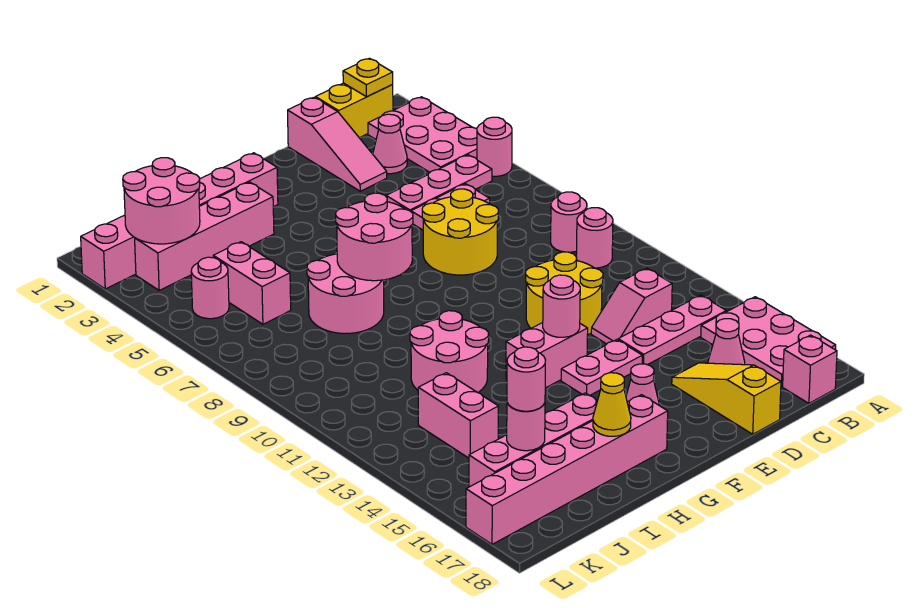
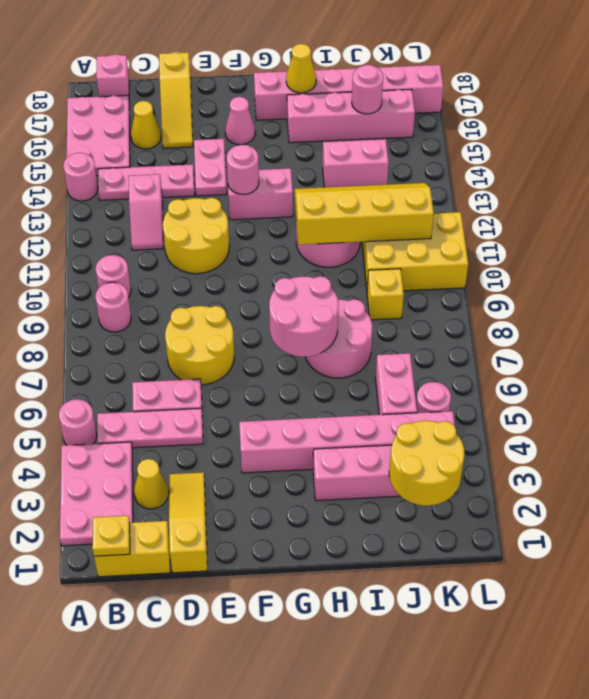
pink 1x1 cone [373,114,407,174] -> yellow 1x1 cone [134,459,169,509]
pink 1x2 slope [591,268,672,344] -> pink 1x2 slope turned to [129,174,163,250]
pink 1x1 cone [708,319,745,365] -> yellow 1x1 cone [131,101,161,149]
pink 1x3 slope [288,97,387,191] -> yellow 1x3 slope [169,472,207,573]
pink 1x2 plate [561,340,642,396] -> pink 1x2 plate turned to [194,139,227,196]
pink 1x6 brick [81,153,278,289] -> pink 1x6 brick moved to [239,411,455,473]
none -> yellow 2x4 slope [295,183,434,245]
pink 2x2 round brick [123,158,200,244] -> yellow 2x2 round brick [389,421,465,506]
none -> yellow 1x1 brick [367,269,404,320]
none -> yellow 2x3 brick [362,212,468,291]
pink 1x2 brick [418,373,499,458] -> pink 1x2 brick turned to [323,139,389,187]
pink 1x1 round brick [507,347,546,411] -> pink 1x1 round brick moved to [63,153,98,201]

